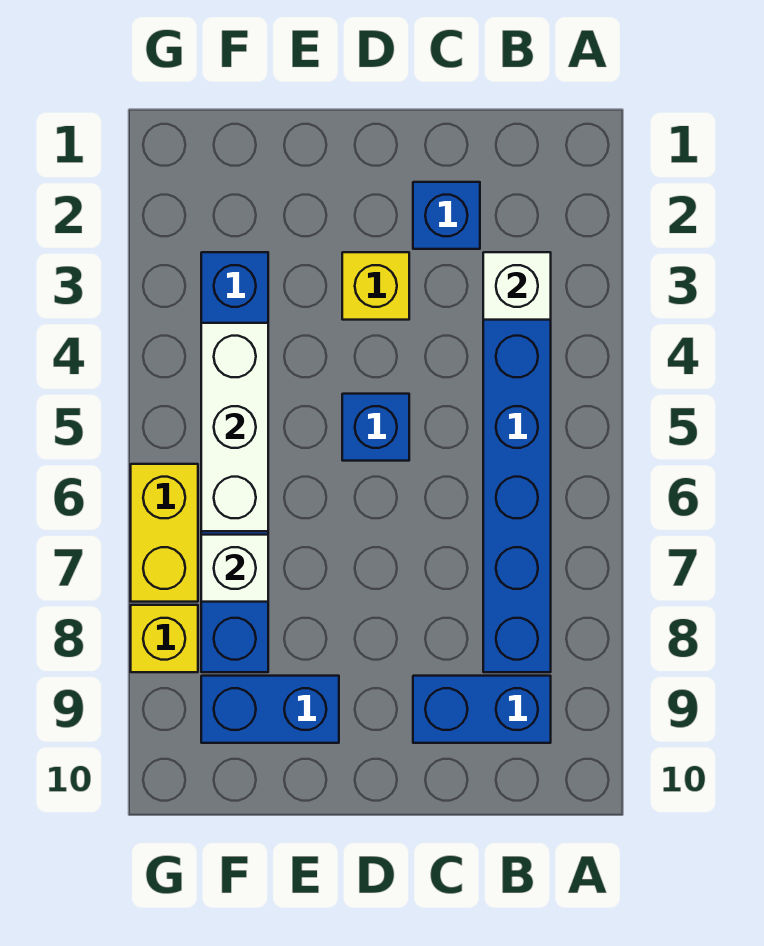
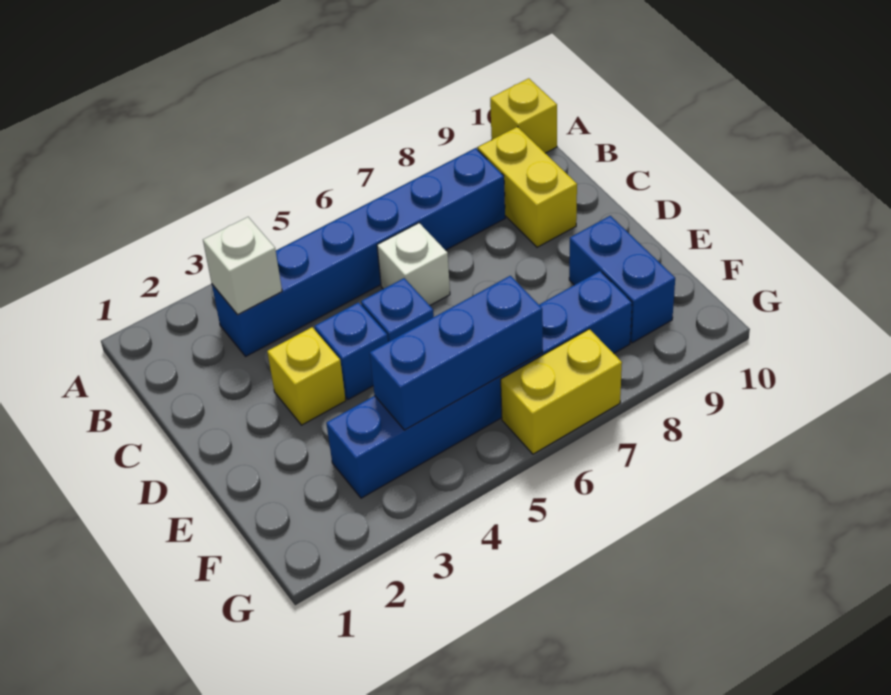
blue 1x2 brick [413,676,551,743] -> yellow 1x2 brick [478,127,577,247]
blue 1x1 brick [413,182,480,249] -> blue 1x1 brick moved to [315,302,388,399]
white 1x3 brick [201,323,268,531] -> blue 1x3 brick [370,276,543,430]
white 1x1 brick [201,535,268,602] -> white 1x1 brick moved to [377,223,450,305]
yellow 1x1 brick [131,605,198,672] -> yellow 1x1 brick moved to [490,78,557,153]

